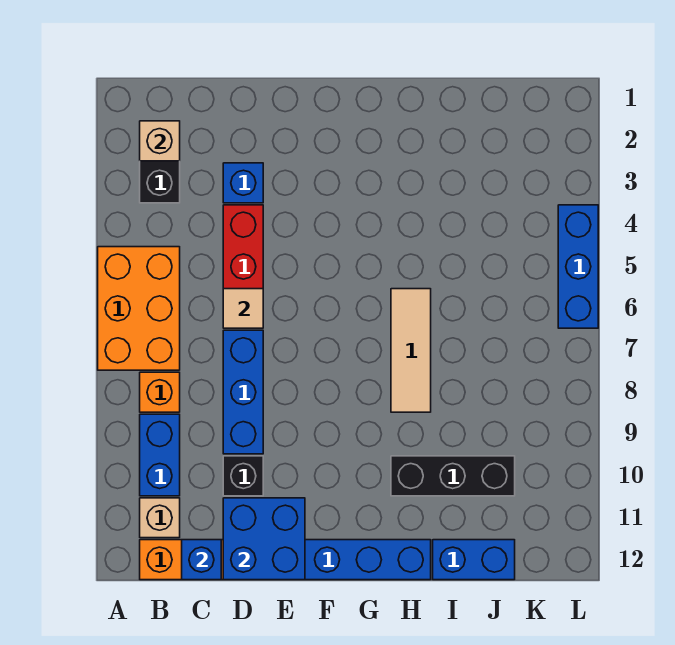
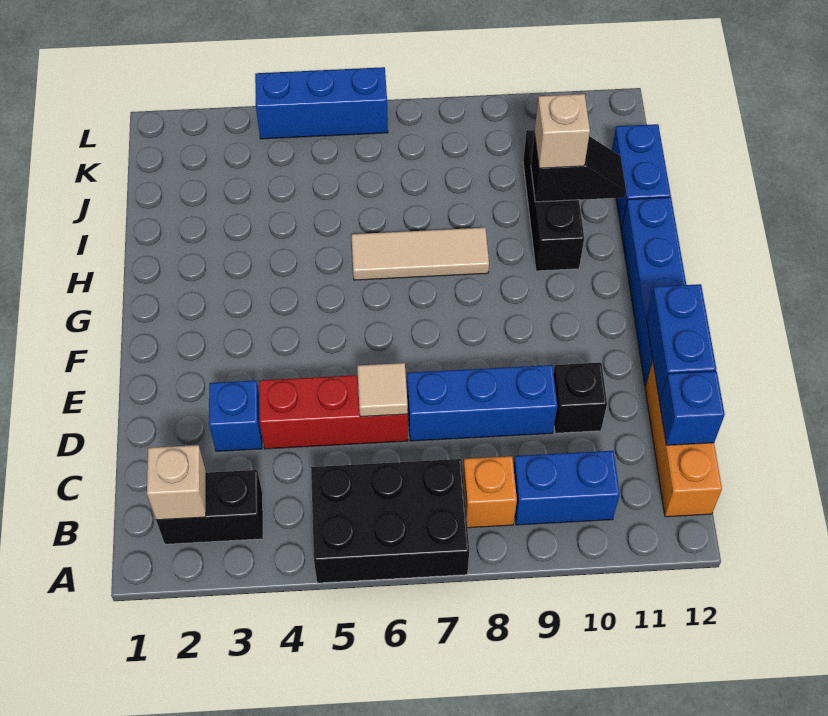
orange 2x3 brick [98,247,180,370] -> black 2x3 brick [311,459,469,583]
tan 1x1 brick [140,498,180,538] -> tan 1x1 brick moved to [535,94,590,168]
blue 2x2 brick [223,498,305,580] -> blue 1x2 brick [646,284,716,401]
none -> black 1x2 slope [531,134,626,202]

